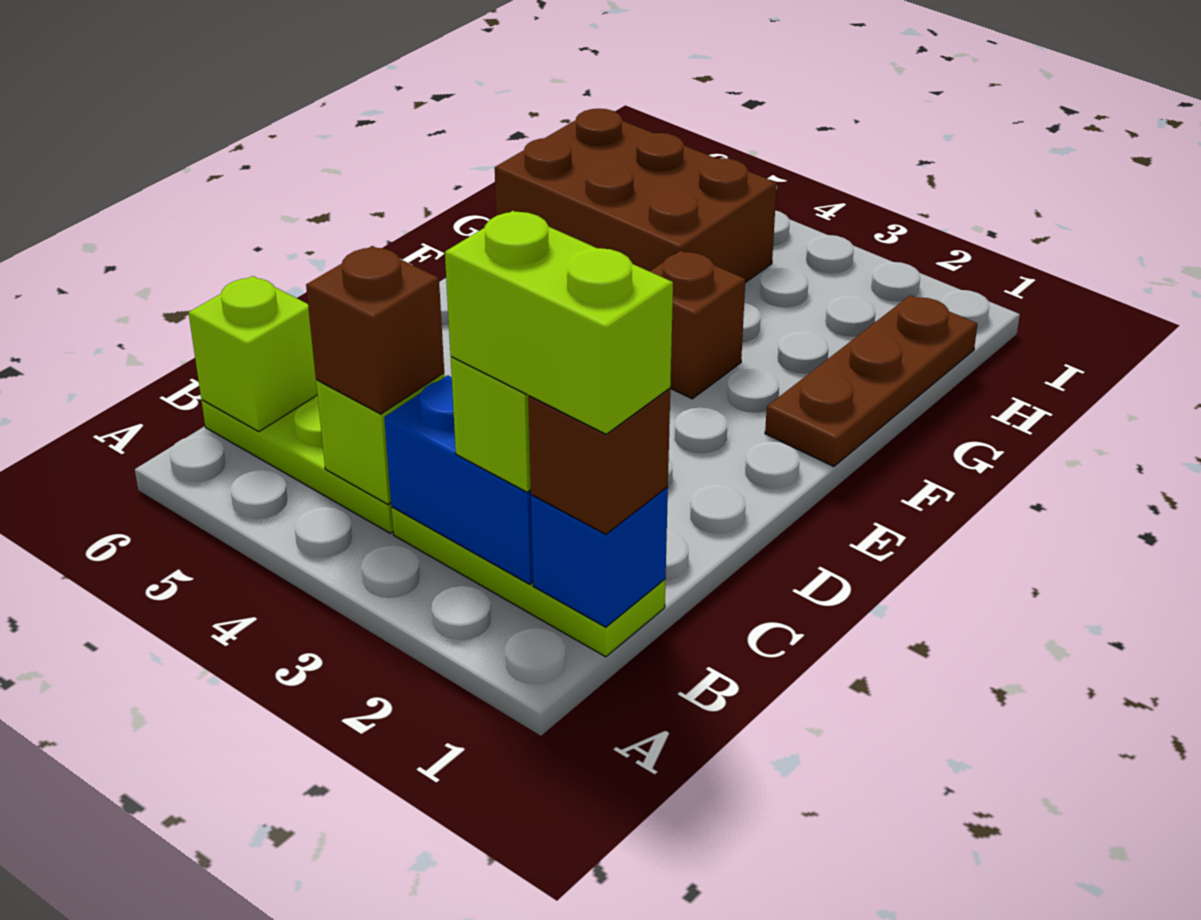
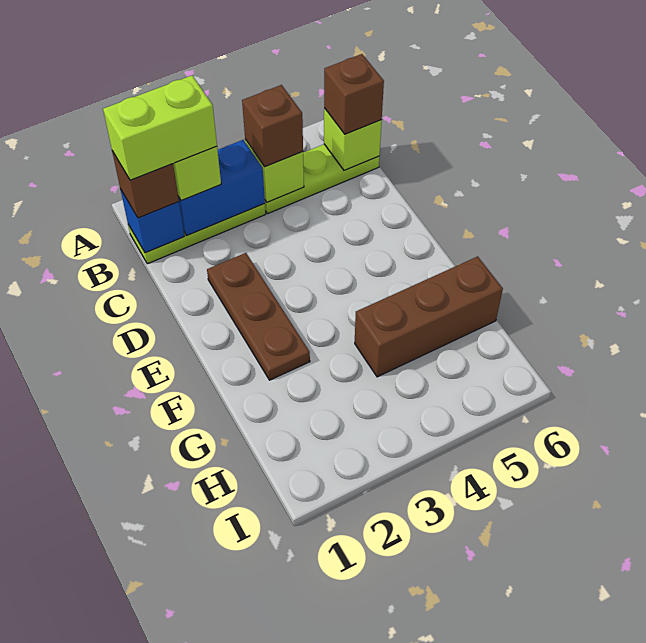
brown 1x3 plate [765,295,978,467] -> brown 1x3 plate moved to [207,253,310,380]
brown 1x1 brick [650,251,745,399] -> brown 1x1 brick moved to [324,54,384,134]
brown 2x3 brick [495,109,777,283] -> brown 1x3 brick [355,256,503,377]

